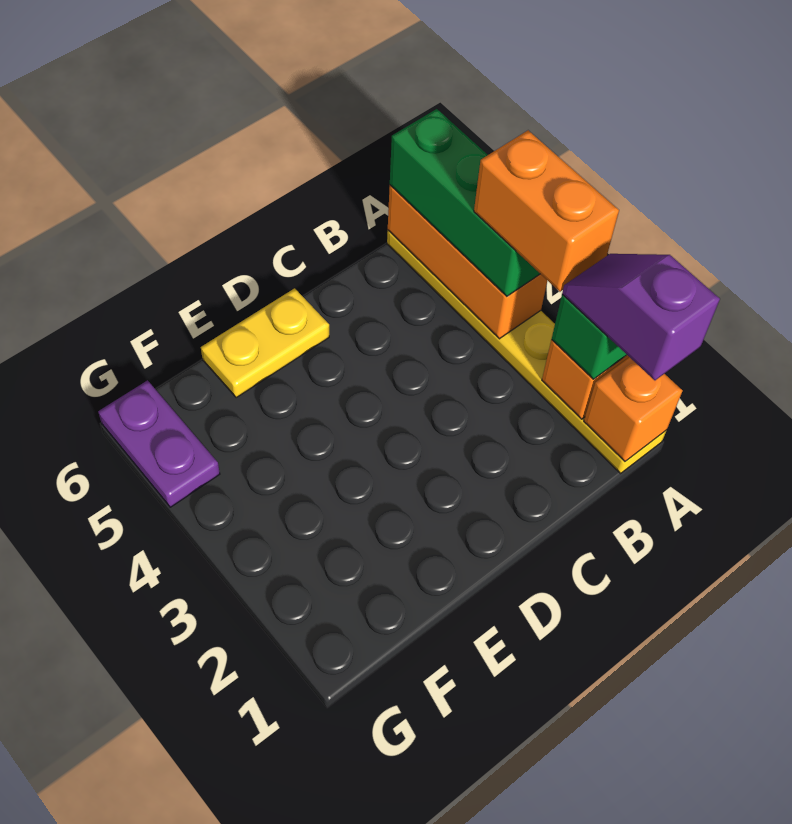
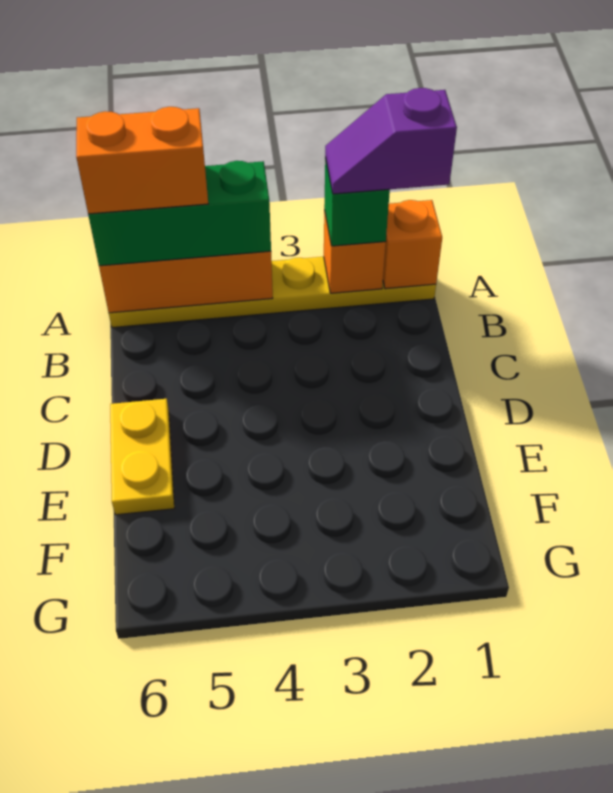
orange 1x2 brick [474,130,619,292] -> orange 1x2 brick moved to [76,107,208,214]
purple 1x2 plate [98,380,220,507] -> none

